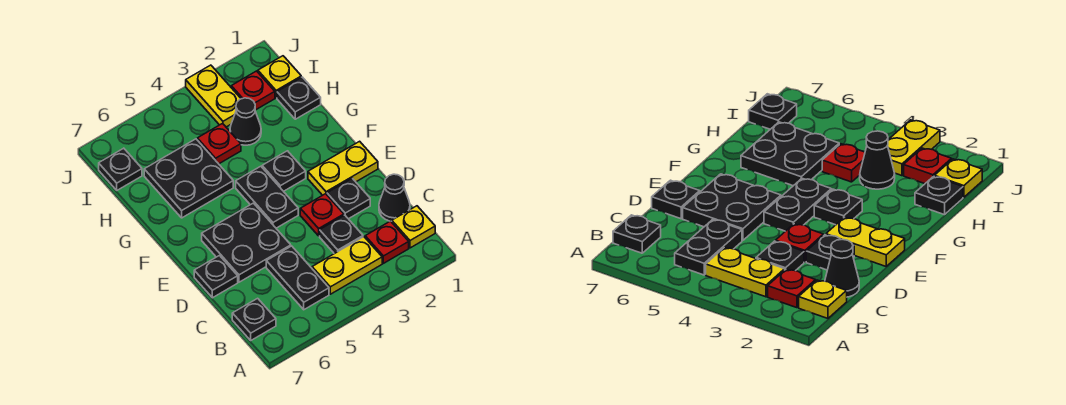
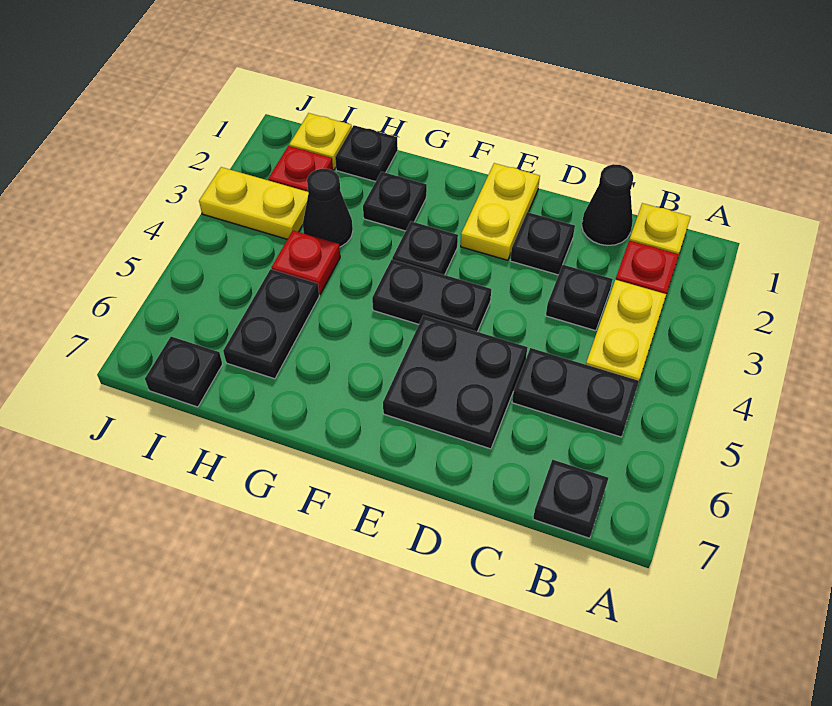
red 1x1 plate [300,194,344,236] -> none
black 1x1 plate [194,256,238,298] -> black 1x1 plate moved to [363,172,427,231]
black 2x2 plate [144,139,233,218] -> black 1x2 plate [223,269,319,379]

